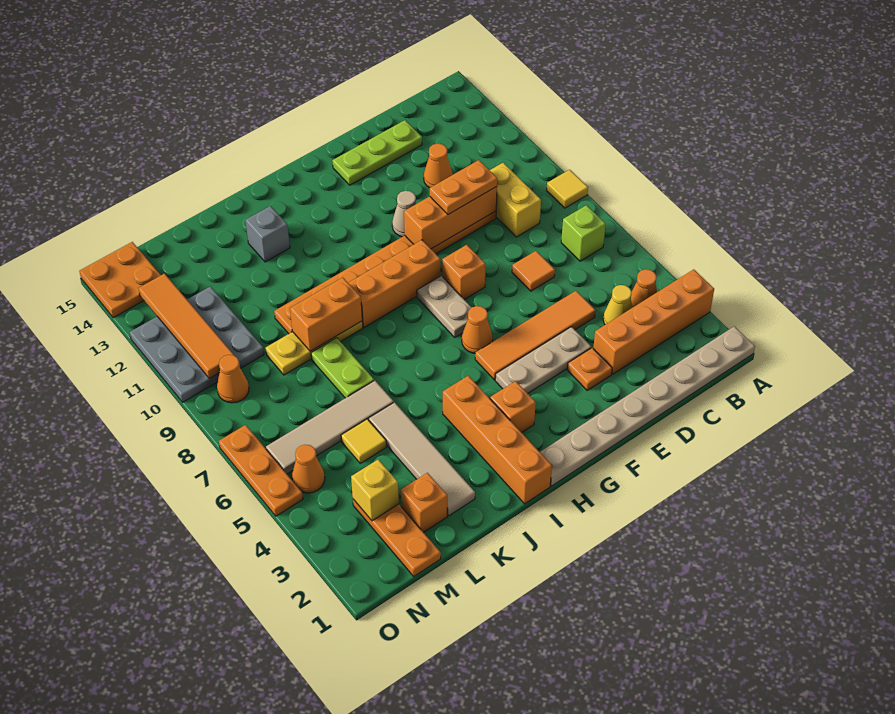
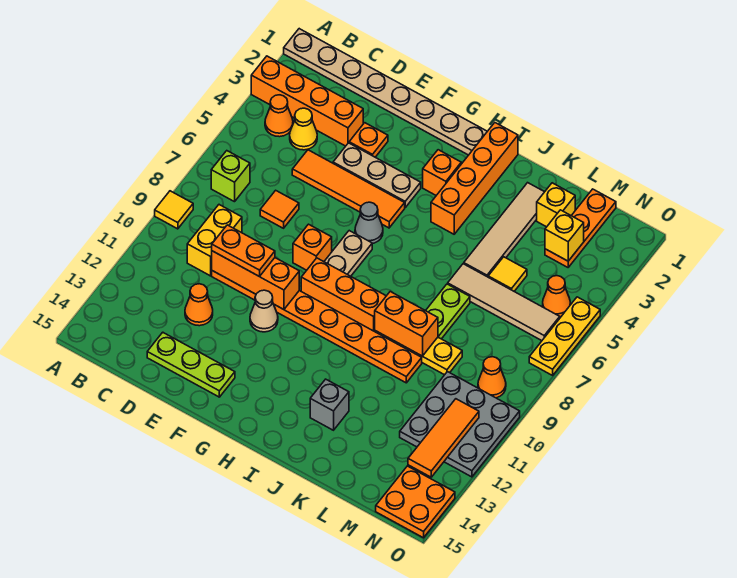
orange 1x1 cone [462,306,493,353] -> grey 1x1 cone [355,202,383,244]
orange 1x1 brick [401,473,447,532] -> yellow 1x1 brick [537,183,575,227]
orange 1x4 tile [139,274,234,378] -> orange 1x3 tile [408,399,479,477]
orange 1x3 plate [219,425,303,516] -> yellow 1x3 plate [529,297,600,375]

